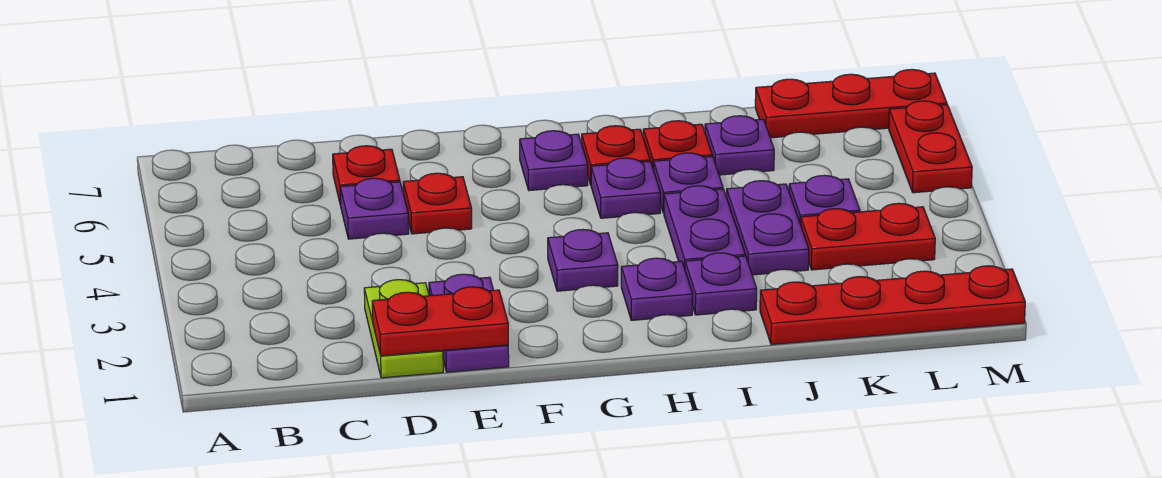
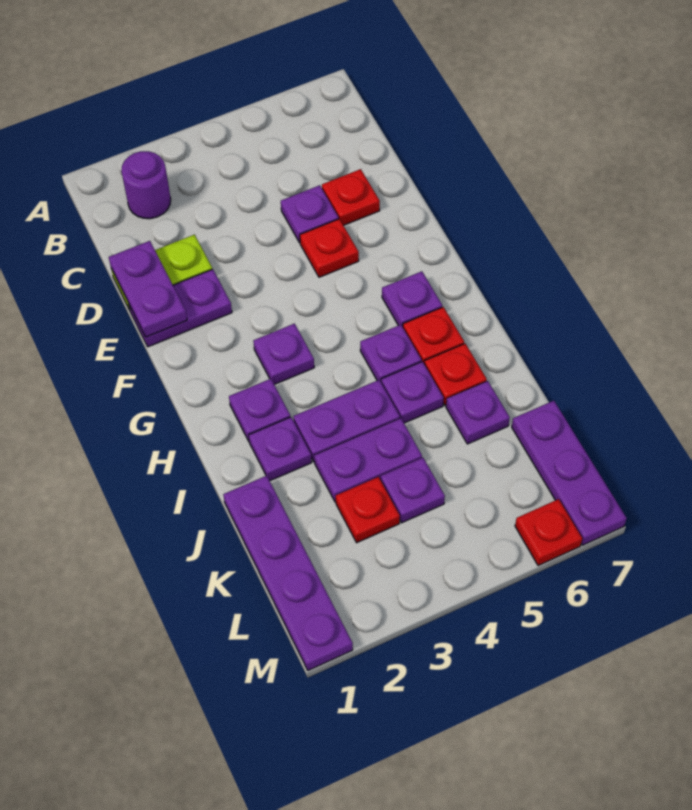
none -> purple 1x1 round brick [121,151,171,219]
red 1x2 plate [372,287,508,356] -> purple 1x2 plate [109,241,187,337]
red 1x4 plate [760,266,1025,345] -> purple 1x4 plate [223,476,353,670]
red 1x2 plate [801,203,935,270] -> red 1x1 plate [336,477,400,543]
red 1x3 plate [755,69,947,138] -> purple 1x3 plate [512,401,627,545]
red 1x2 plate [889,101,972,193] -> red 1x1 plate [515,499,582,566]

